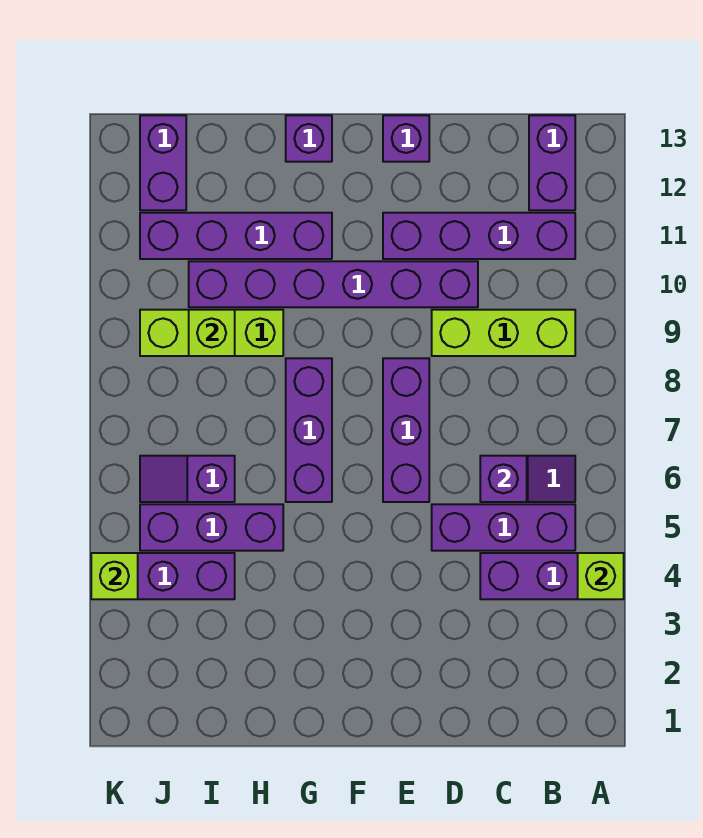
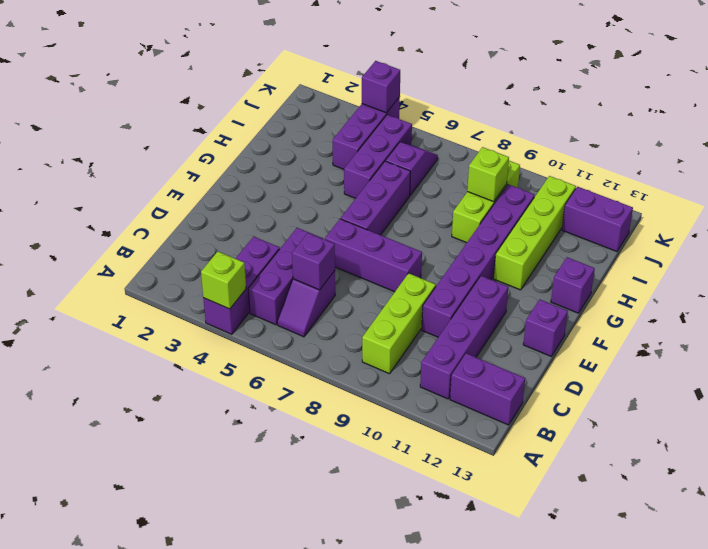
purple 1x3 brick [286,358,332,502] -> purple 1x3 brick turned to [341,161,410,235]
purple 1x4 brick [140,213,332,259] -> lime 1x4 brick [494,176,576,290]
lime 1x1 brick [91,553,138,599] -> purple 1x1 brick [362,61,400,113]

